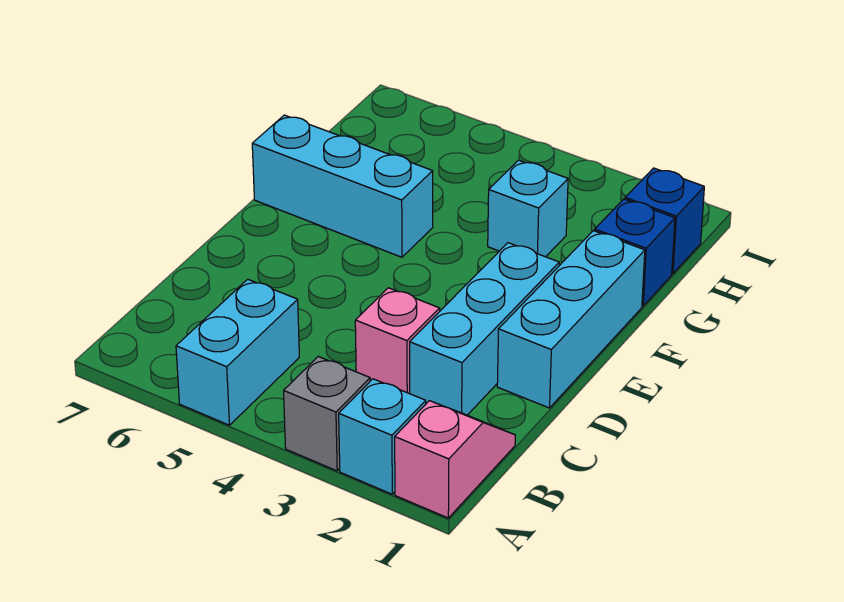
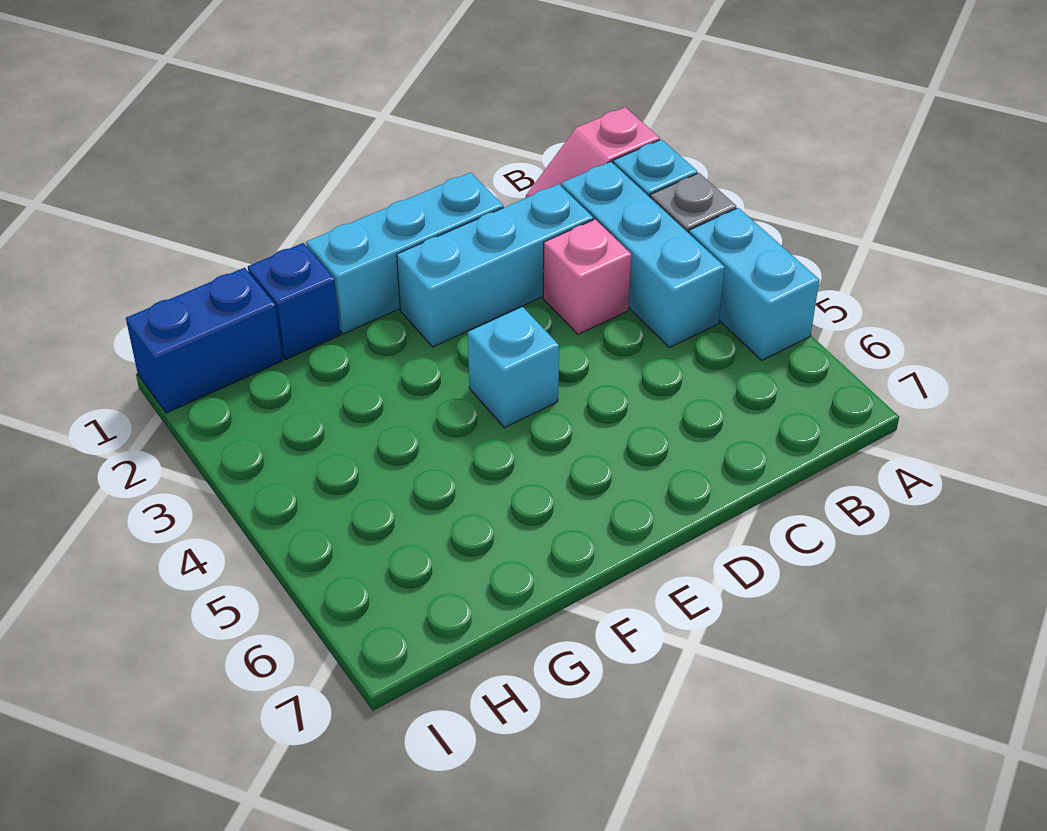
cyan 1x2 brick [176,279,299,425] -> cyan 1x2 brick turned to [689,208,819,360]
cyan 1x3 brick [252,115,433,257] -> cyan 1x3 brick moved to [561,161,725,347]
cyan 1x1 brick [488,160,568,257] -> cyan 1x1 brick moved to [468,307,559,428]
blue 1x1 brick [625,168,704,274] -> blue 1x2 brick [126,268,283,413]

